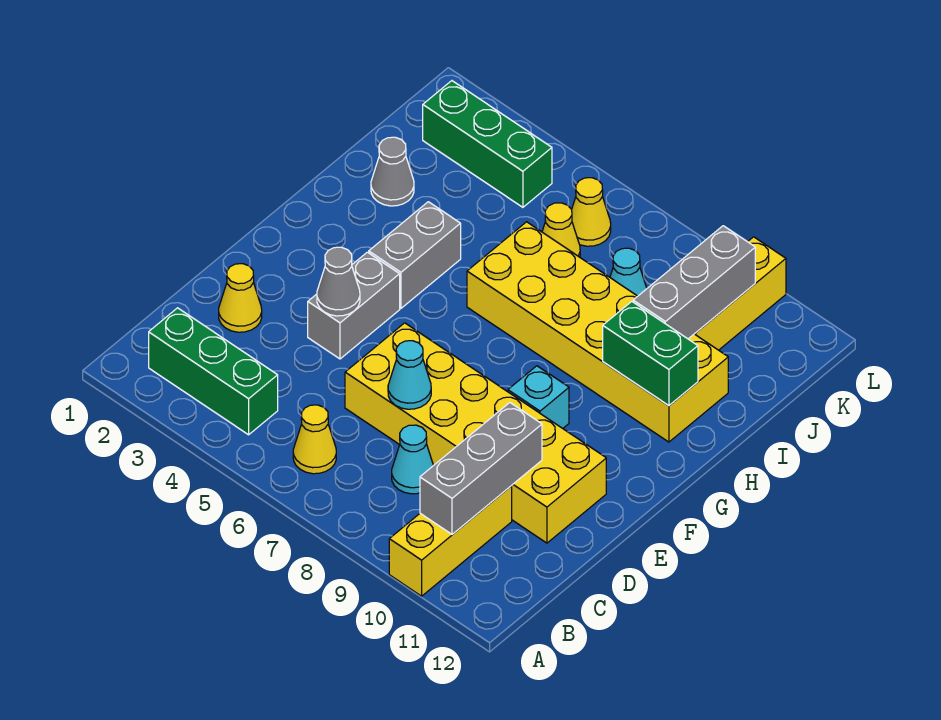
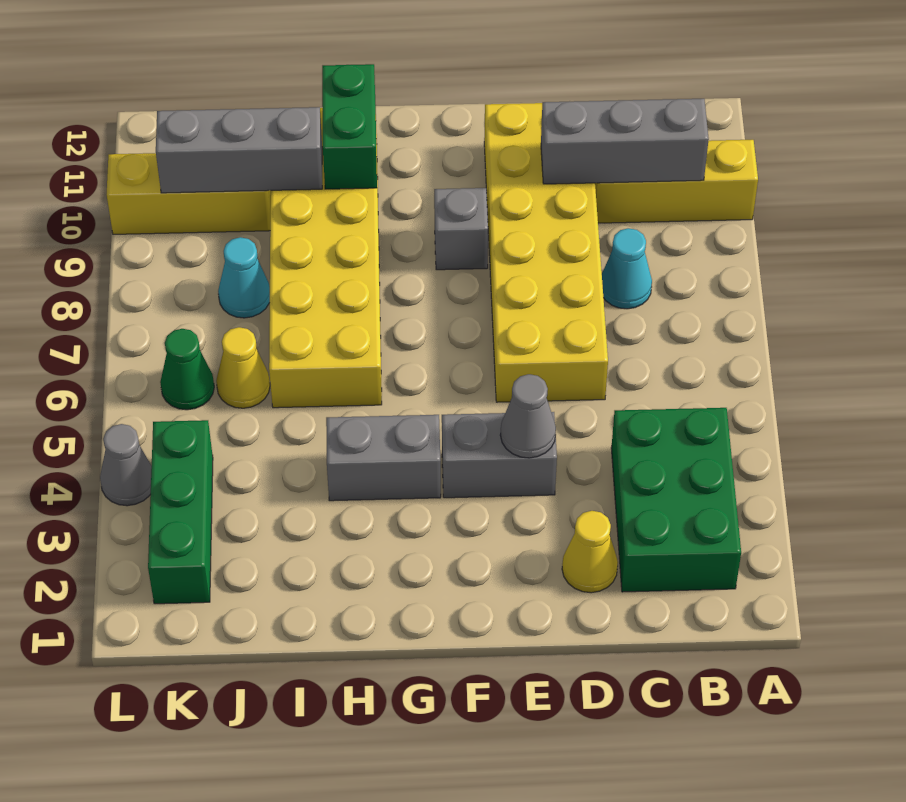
green 1x3 brick [149,308,278,435] -> green 2x3 brick [611,408,741,592]
yellow 1x1 cone [293,405,336,474] -> none
cyan 1x1 cone [388,341,431,409] -> none
cyan 1x1 brick [508,366,569,428] -> grey 1x1 brick [434,188,488,270]
grey 1x1 cone [371,137,414,206] -> grey 1x1 cone moved to [100,424,152,506]
yellow 1x1 cone [572,178,611,246] -> green 1x1 cone [160,329,214,410]

